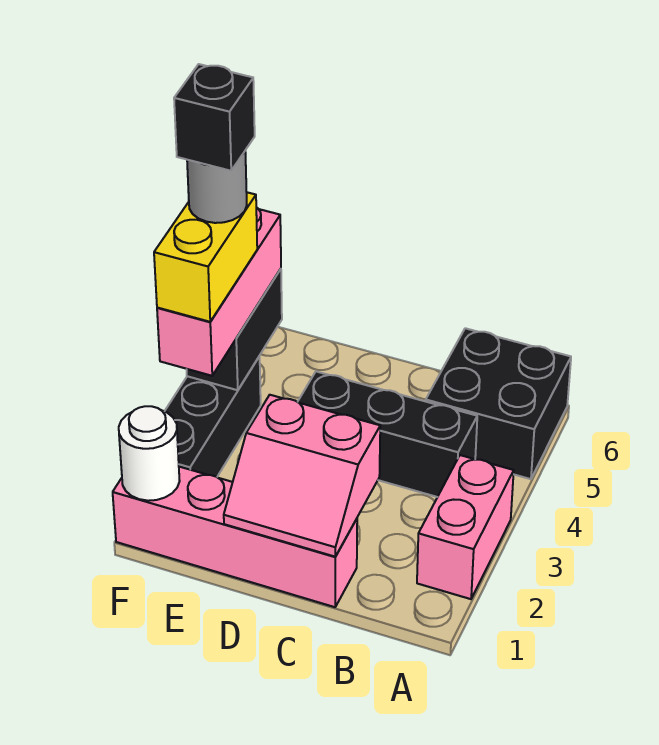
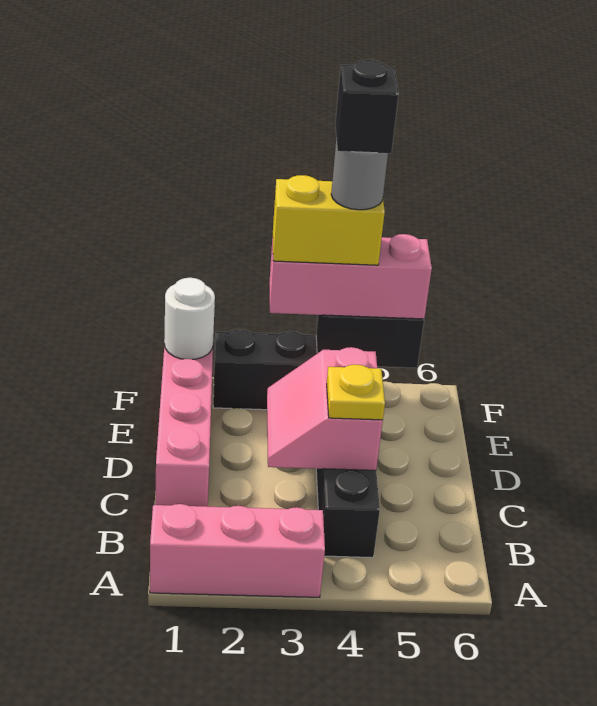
pink 1x2 brick [417,455,514,599] -> pink 1x3 brick [150,504,325,597]
black 2x2 brick [426,328,571,479] -> none
pink 2x2 slope [224,395,380,557] -> pink 2x2 slope moved to [267,347,383,470]
none -> yellow 1x1 plate [327,365,385,420]

